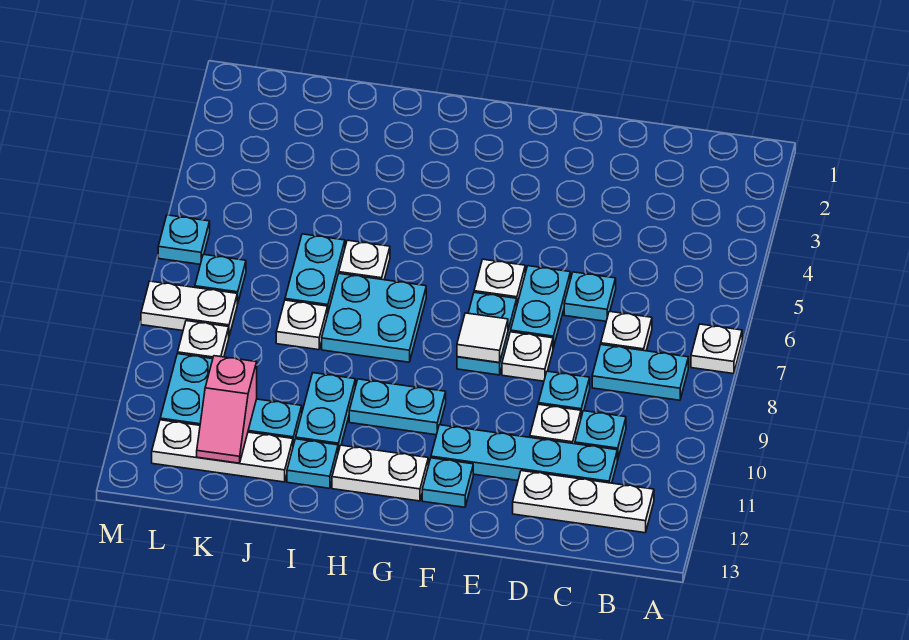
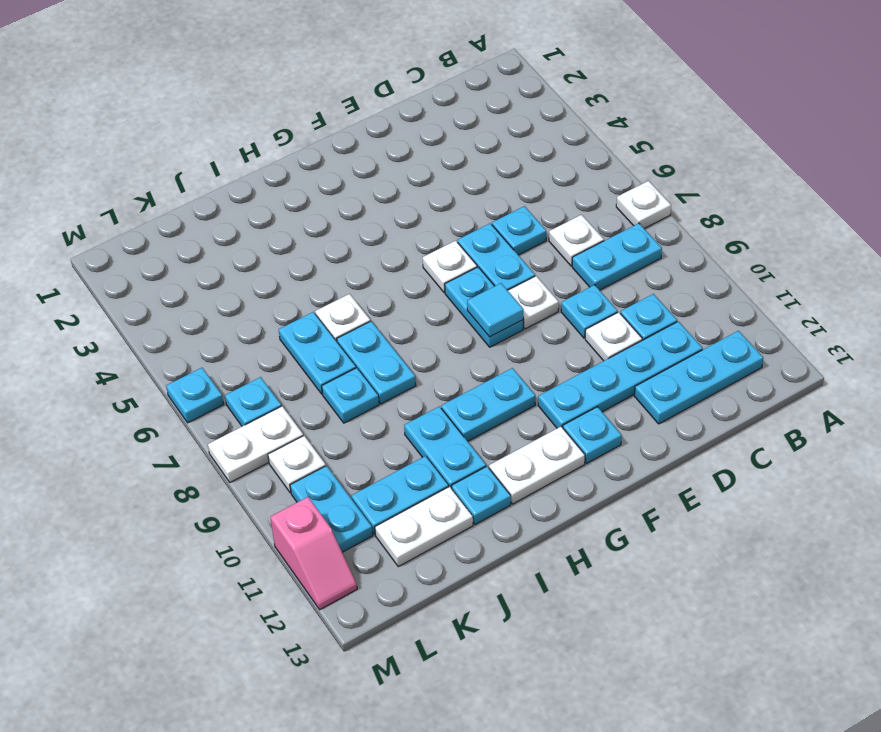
white 1x3 plate [513,471,654,533] -> cyan 1x3 plate [634,331,763,424]
white 1x1 tile [457,313,508,363] -> cyan 1x1 tile [467,283,523,337]
cyan 2x2 plate [322,273,426,362] -> cyan 1x2 plate [337,321,416,404]
white 1x1 plate [276,300,328,350] -> cyan 1x1 plate [322,368,379,423]
white 1x3 plate [152,420,293,482] -> white 1x2 plate [375,487,473,567]
pink 1x2 slope [197,356,257,463] -> pink 1x2 slope moved to [270,497,357,610]

